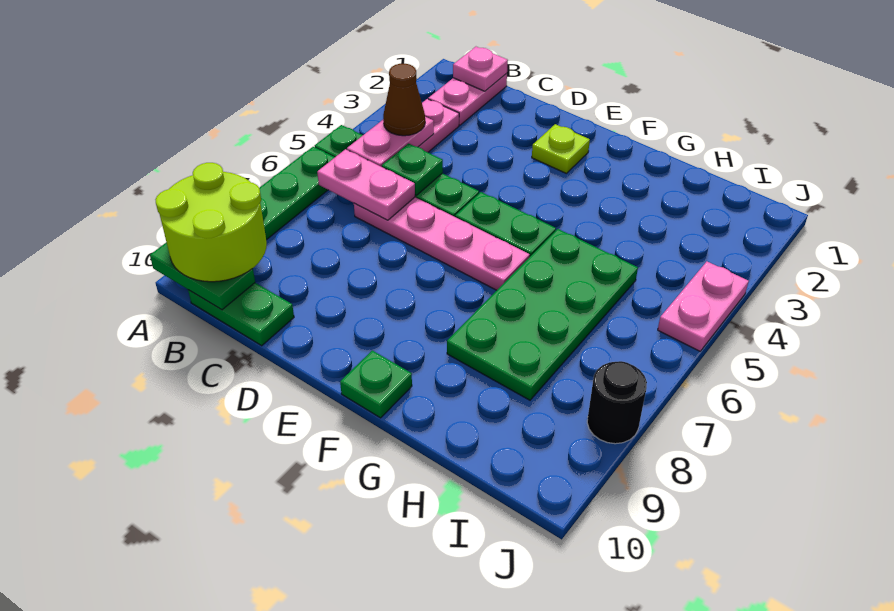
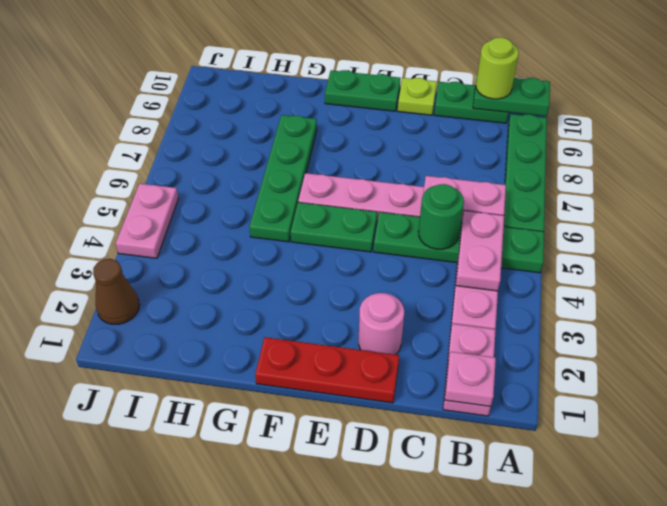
lime 2x2 round brick [155,163,267,282] -> lime 1x1 round brick [476,37,519,99]
brown 1x1 cone [383,64,425,136] -> brown 1x1 cone moved to [93,259,139,324]
green 1x1 plate [382,143,443,195] -> green 1x1 round brick [418,184,464,249]
none -> red 1x3 plate [255,337,399,403]
none -> pink 1x1 round brick [359,293,404,355]
lime 1x1 plate [532,124,590,173] -> lime 1x1 plate moved to [398,78,437,115]
green 1x1 plate [340,351,412,418] -> green 1x2 plate [325,70,401,111]
green 2x4 plate [447,229,638,400] -> green 1x4 plate [249,115,317,242]
black 1x1 round brick [587,361,647,444] -> none

